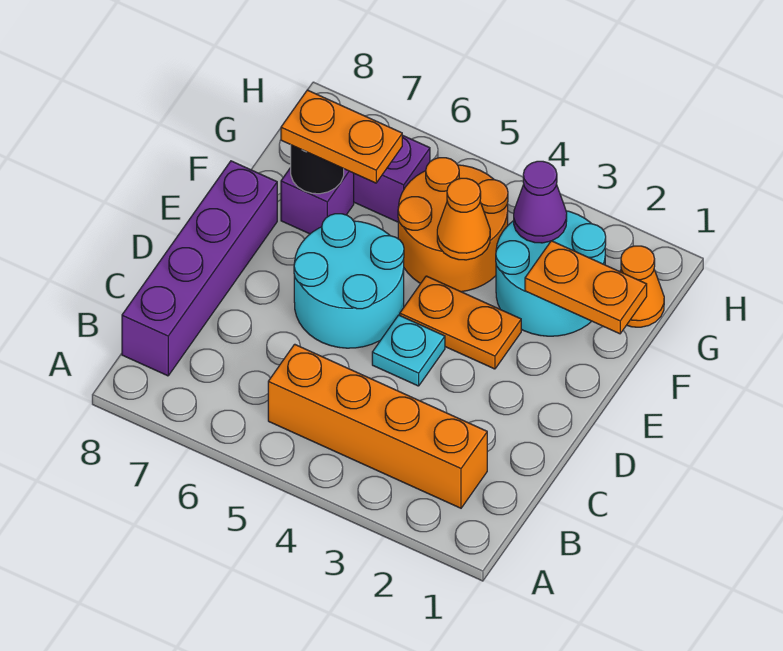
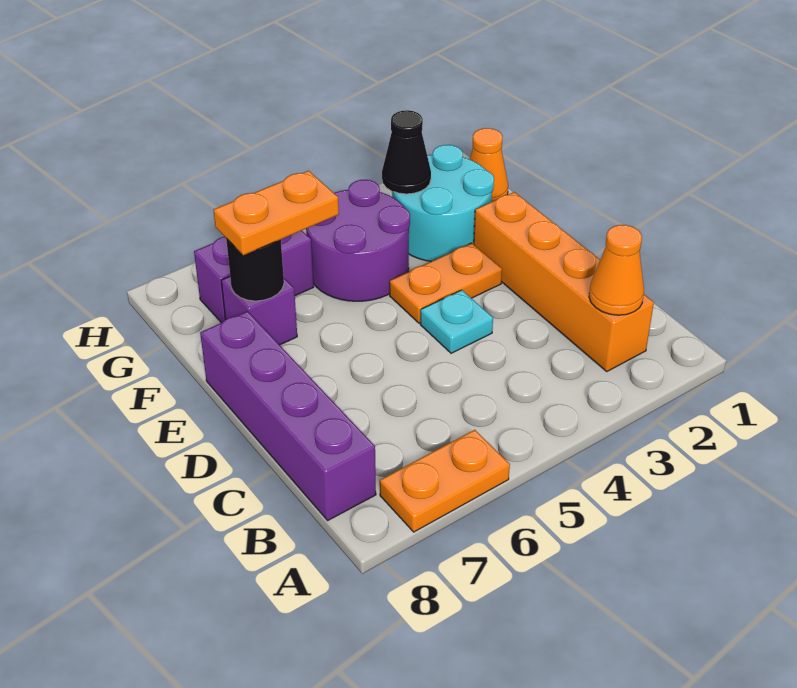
orange 1x4 brick [268,344,487,508] -> orange 1x4 brick turned to [474,192,654,371]
cyan 2x2 round brick [294,214,404,348] -> none
orange 1x2 plate [525,241,647,334] -> orange 1x2 plate moved to [380,430,510,532]
orange 2x2 round brick [398,158,508,292] -> purple 2x2 round brick [306,180,410,301]
orange 1x1 cone [437,178,490,260] -> orange 1x1 cone moved to [589,225,644,315]
purple 1x1 cone [514,161,567,243] -> black 1x1 cone [382,110,431,194]

